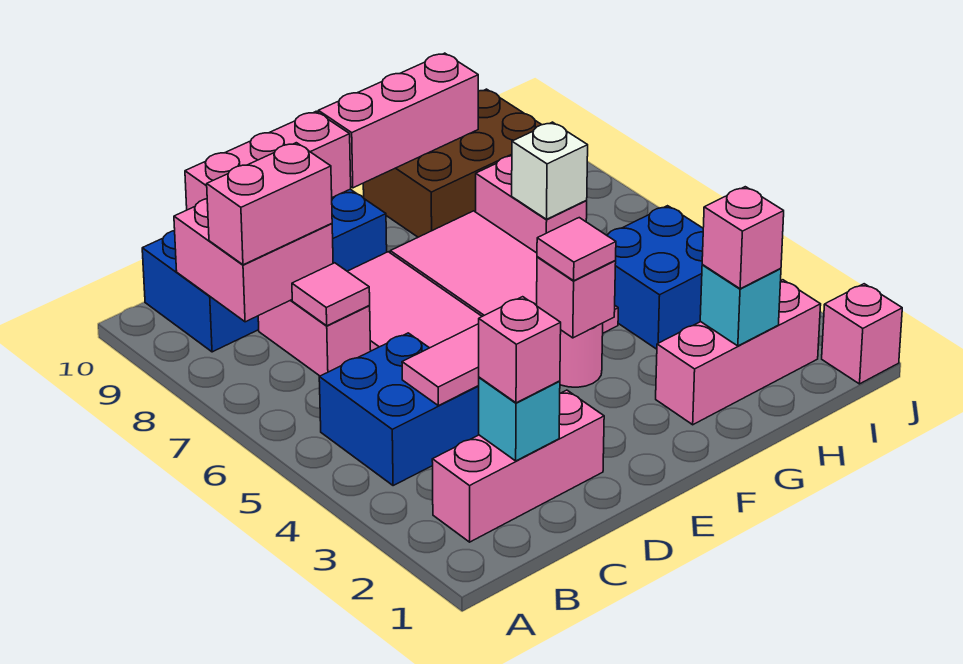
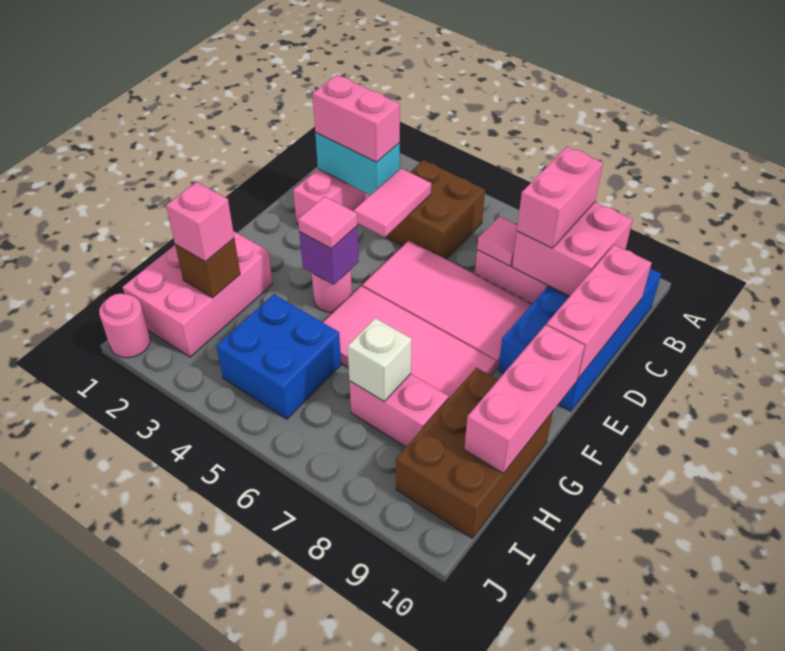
blue 2x2 brick [319,333,479,486] -> brown 2x2 brick [386,160,485,259]
cyan 1x1 brick [479,377,560,461] -> cyan 1x2 brick [315,132,400,195]
pink 1x1 brick [479,297,561,403] -> pink 1x2 brick [313,75,400,162]
pink 1x1 brick [537,257,616,338] -> purple 1x1 brick [299,226,359,285]
pink 1x3 brick [656,280,821,425] -> pink 2x3 brick [123,231,273,357]
cyan 1x1 brick [700,265,781,346] -> brown 1x1 brick [175,238,240,298]
pink 1x1 brick [822,284,902,384] -> pink 1x1 round brick [99,294,150,358]

